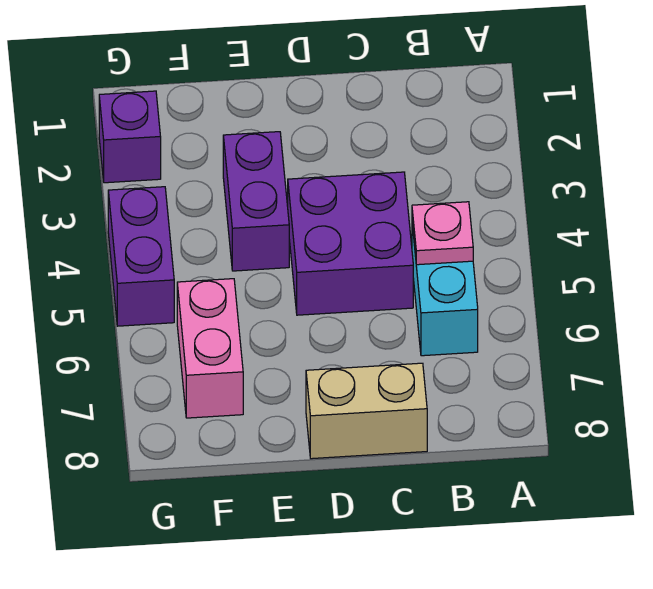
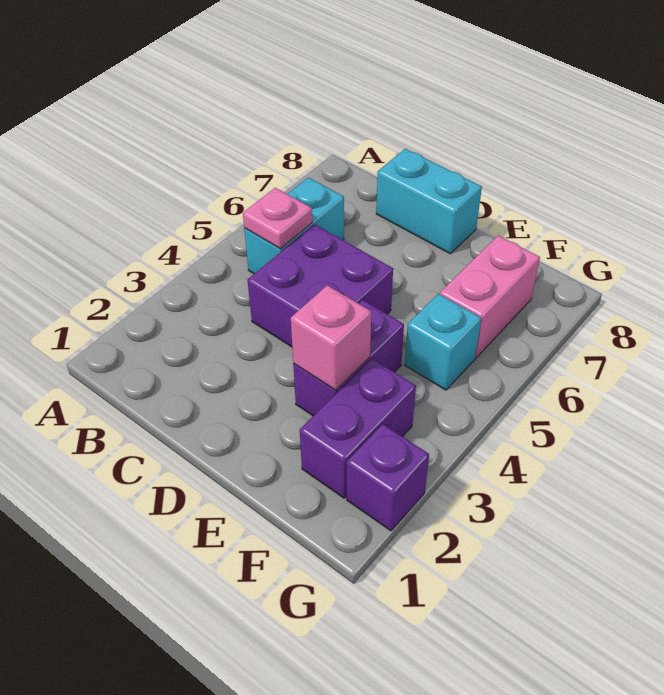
tan 1x2 brick [306,363,427,459] -> cyan 1x2 brick [376,149,482,254]
none -> pink 1x1 brick [291,285,371,390]
none -> cyan 1x1 brick [405,294,481,390]
purple 1x2 brick [108,187,174,326] -> purple 1x2 brick moved to [300,359,416,498]

